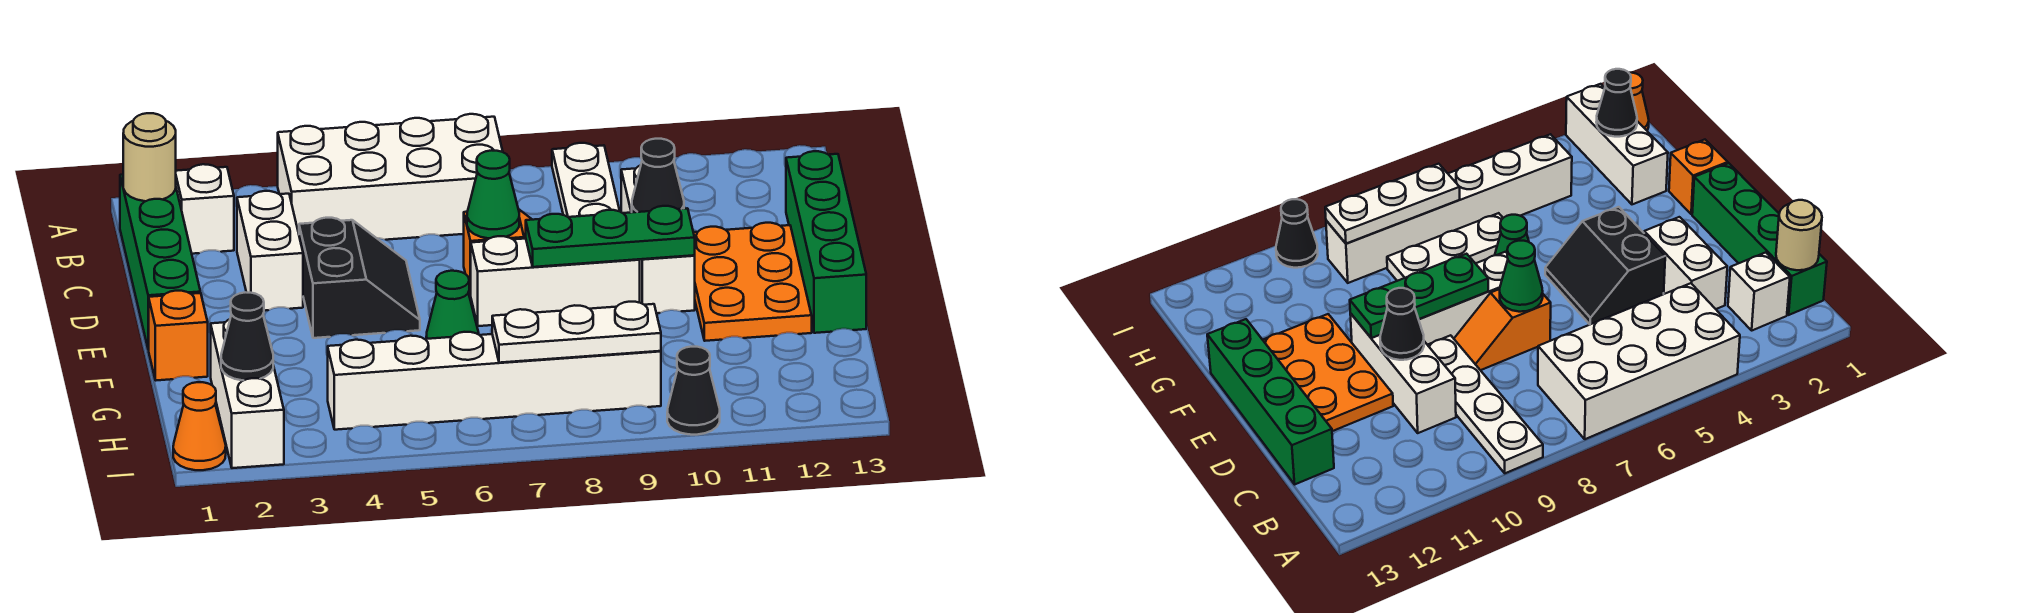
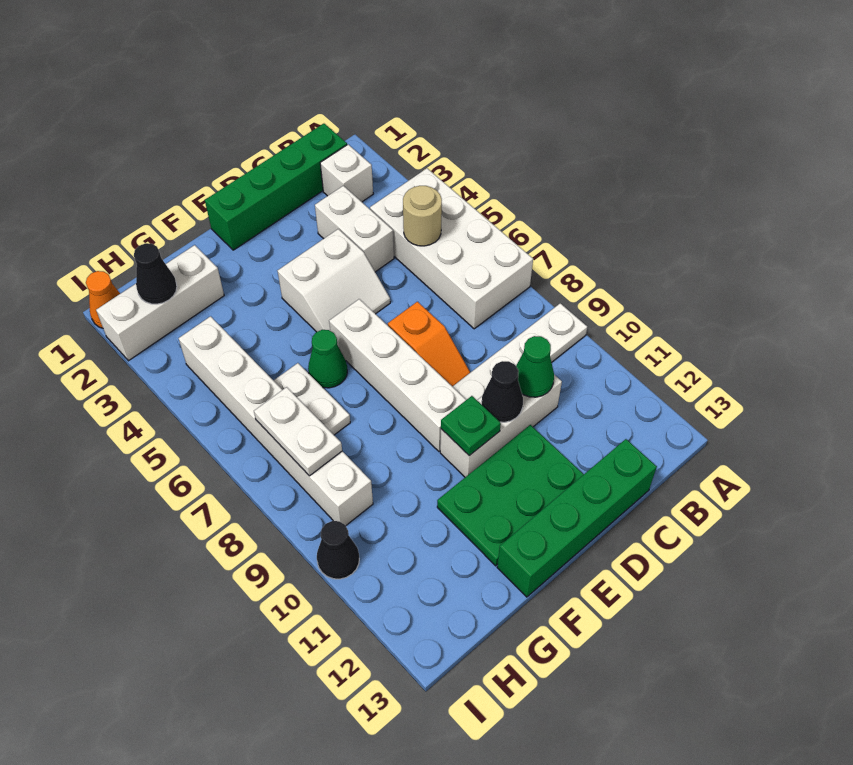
tan 1x1 round brick [123,113,176,201] -> tan 1x1 round brick moved to [403,186,442,246]
white 1x2 brick [237,191,303,311] -> white 1x2 brick turned to [315,186,394,272]
black 2x2 slope [299,218,420,338] -> white 2x2 slope [278,229,390,332]
green 1x1 cone [467,150,519,238] -> green 1x1 cone moved to [516,336,554,397]
orange 2x3 plate [693,223,812,341] -> green 2x3 plate [437,425,584,566]
white 1x3 brick [471,236,640,326] -> white 1x4 brick [329,299,466,451]
green 1x3 plate [526,206,695,267] -> green 1x1 plate [441,396,501,456]
orange 1x1 brick [149,291,208,380] -> none
white 1x3 plate [1387,213,1503,281] -> white 1x2 plate [273,363,350,435]
white 1x3 plate [492,302,661,363] -> white 1x2 plate [254,387,342,476]

